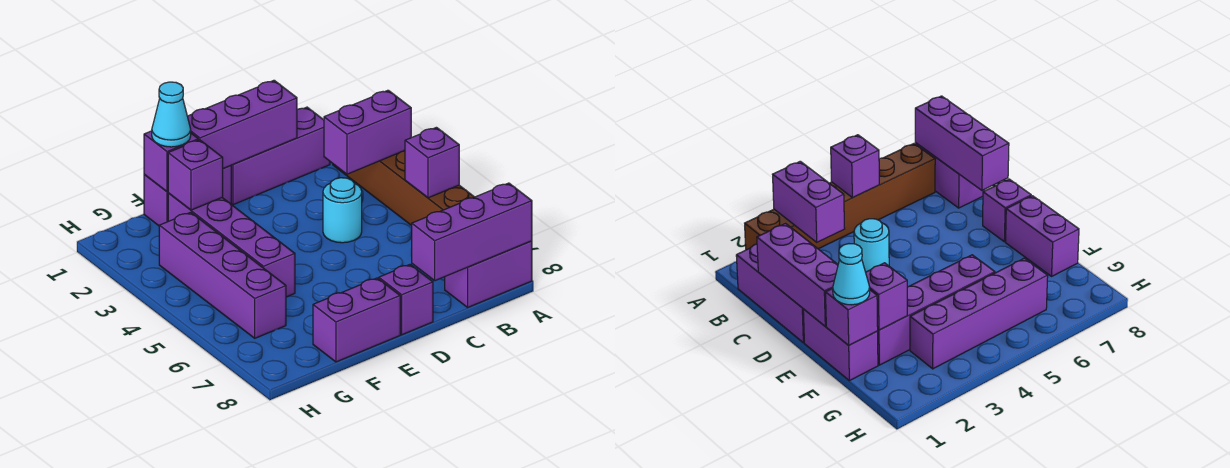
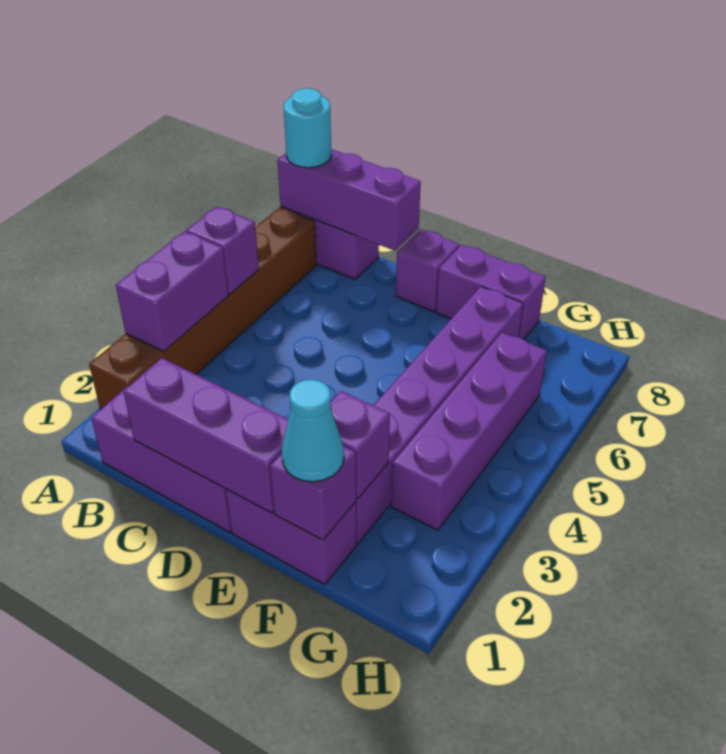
purple 1x2 brick [324,90,411,174] -> purple 1x2 brick turned to [116,232,228,351]
cyan 1x1 round brick [323,178,362,243] -> cyan 1x1 round brick moved to [284,88,331,168]
purple 1x4 brick [168,193,295,297] -> purple 1x6 brick [356,287,523,544]

